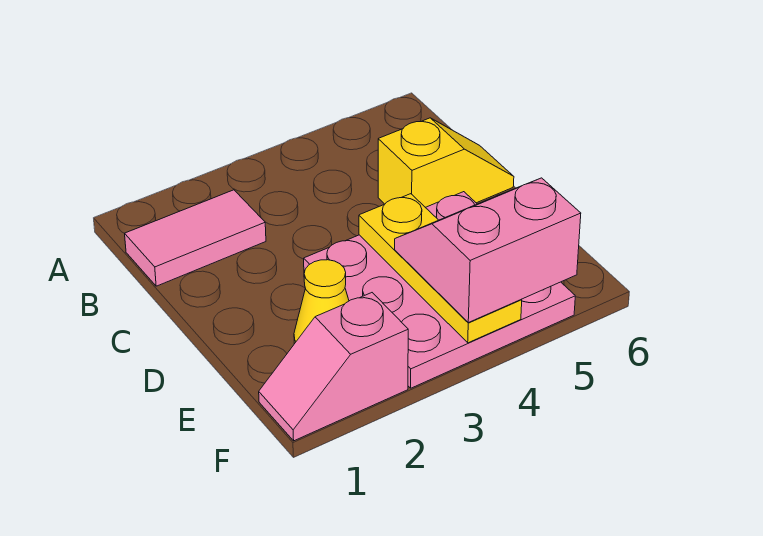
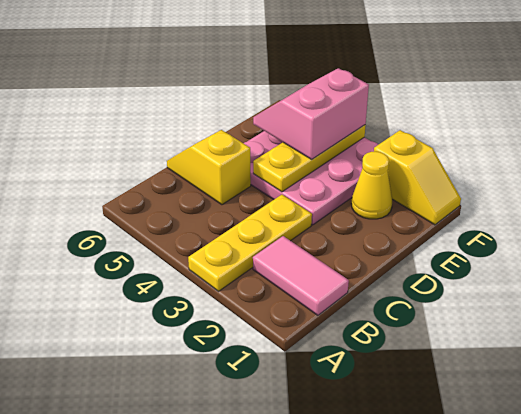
none -> yellow 1x3 plate [188,195,312,291]
pink 2x2 slope [395,178,581,323] -> pink 2x2 slope turned to [253,68,369,159]
pink 1x2 slope [259,293,408,441] -> yellow 1x2 slope [374,130,461,225]

